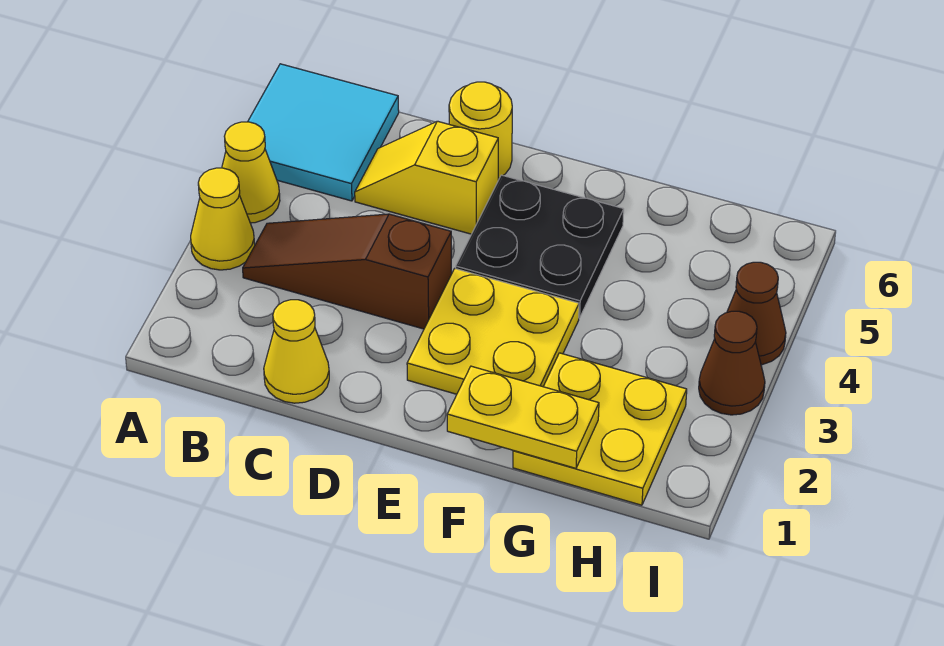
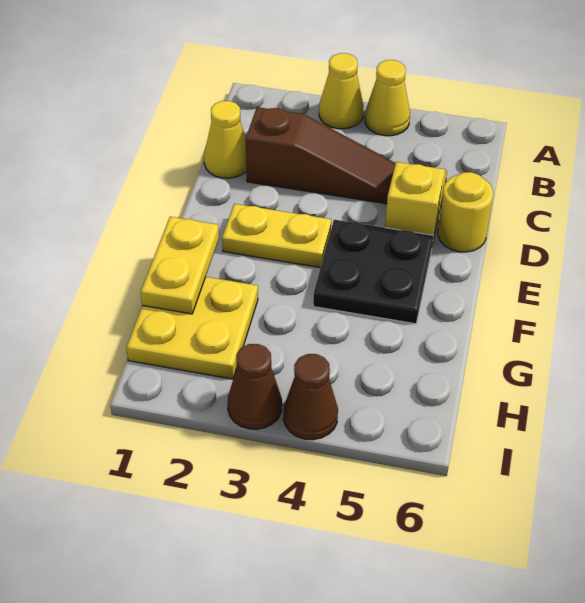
cyan 2x2 tile [248,64,399,201] -> none
brown 1x3 slope [243,214,452,329] -> brown 1x3 slope turned to [246,107,396,204]
yellow 2x2 plate [407,269,579,394] -> yellow 1x2 plate [222,204,331,268]

